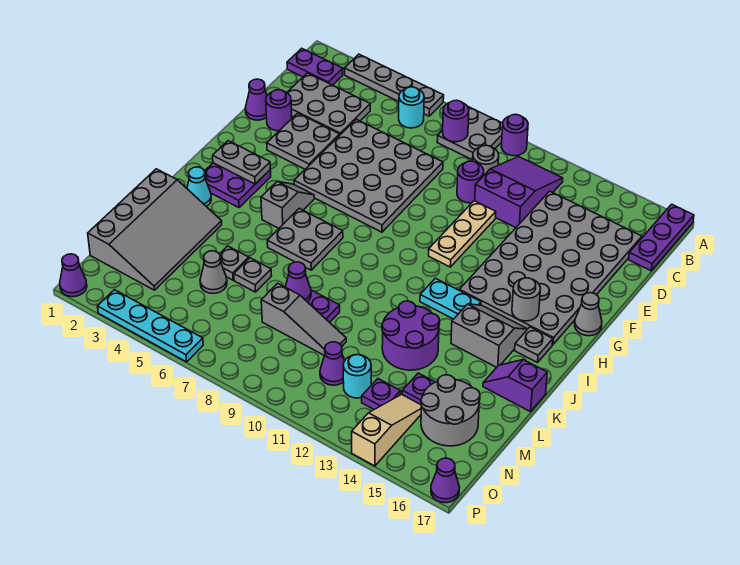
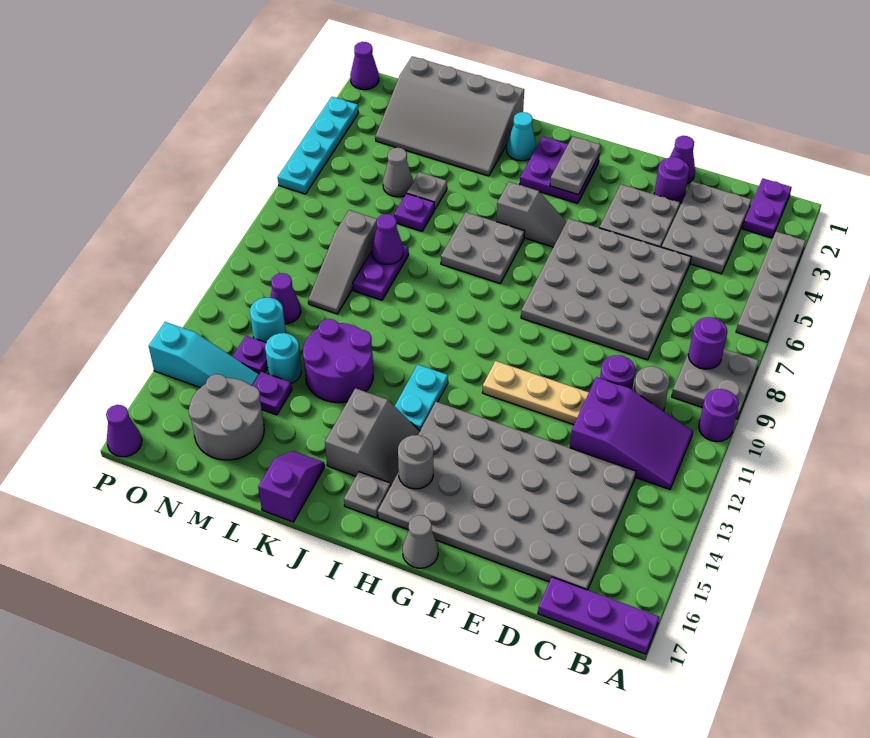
cyan 1x1 round brick [399,87,424,128] -> cyan 1x1 round brick moved to [265,333,301,383]
grey 1x1 plate [234,258,271,292] -> purple 1x1 plate [394,193,434,231]
tan 1x3 slope [352,394,421,466] -> cyan 1x3 slope [149,322,259,388]

